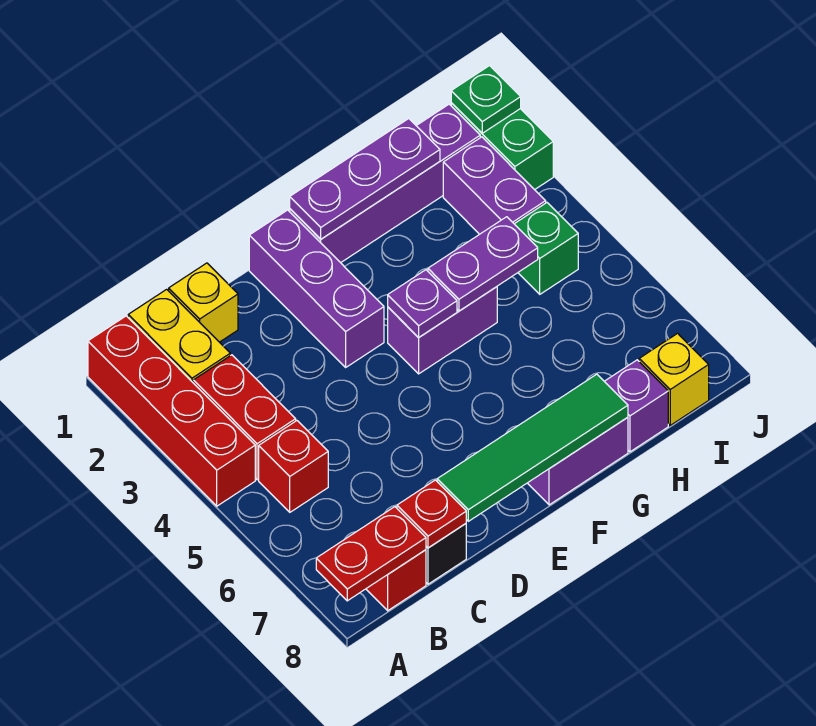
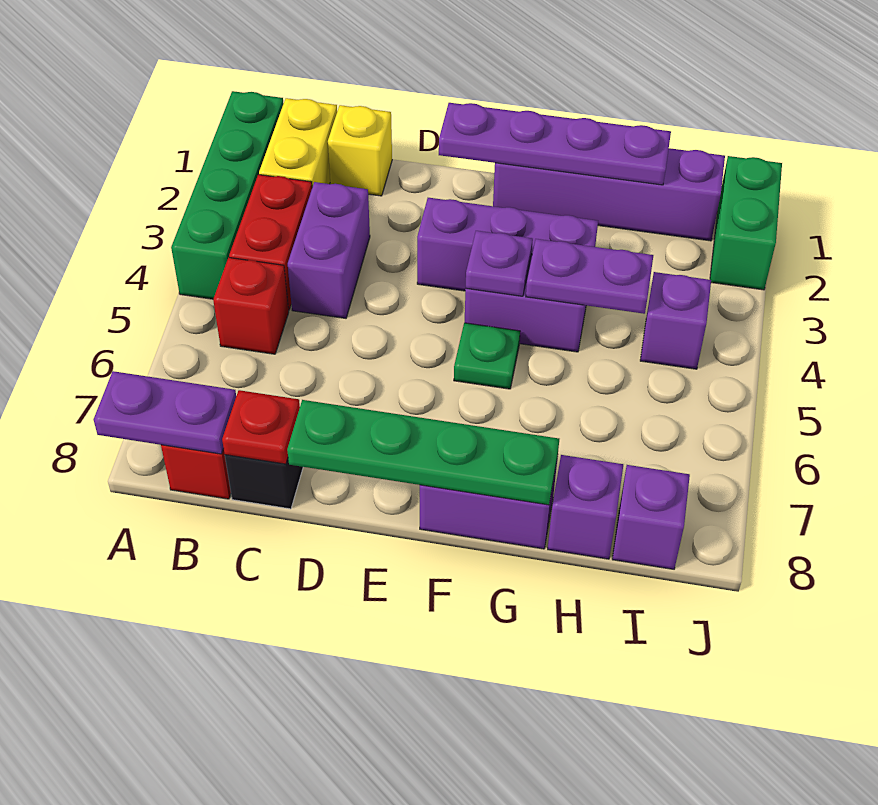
red 1x4 brick [88,316,255,506] -> green 1x4 brick [171,91,284,299]
red 1x2 plate [316,507,426,601] -> purple 1x2 plate [94,371,236,454]
green 1x4 tile [437,374,628,521] -> green 1x4 plate [287,400,559,505]
purple 1x3 brick [249,210,384,367] -> purple 1x3 brick turned to [417,198,598,291]
purple 1x3 plate [290,119,440,239] -> purple 1x4 plate [439,103,671,185]
purple 1x2 brick [443,137,546,234] -> purple 1x2 brick moved to [288,182,370,318]
green 1x1 brick [515,203,578,294] -> purple 1x1 brick [640,272,711,369]
yellow 1x1 brick [639,333,709,425] -> purple 1x1 brick [612,465,690,569]
green 1x1 plate [451,66,521,133] -> green 1x1 plate moved to [454,323,520,389]

